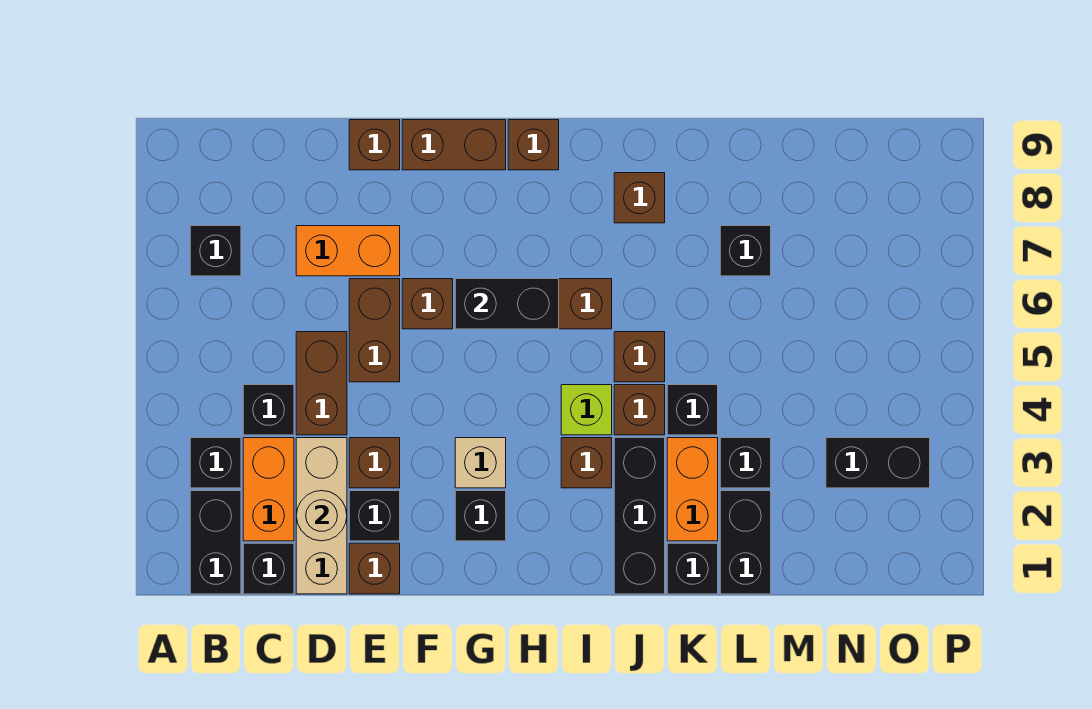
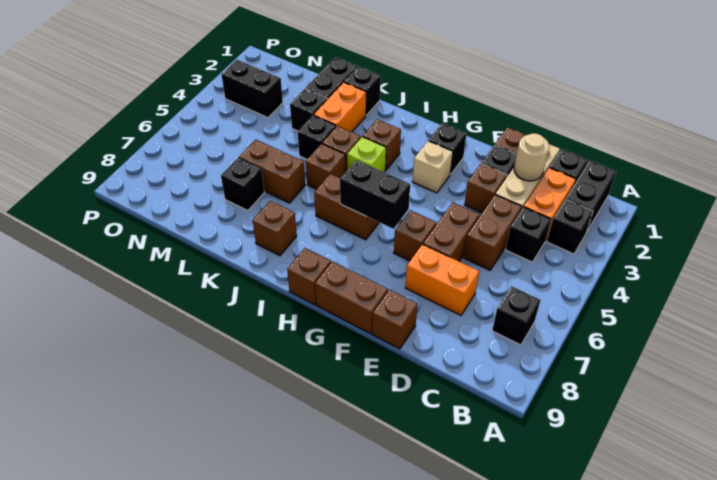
black 1x3 brick [614,438,665,594] -> none
none -> brown 1x2 brick [239,140,305,203]

